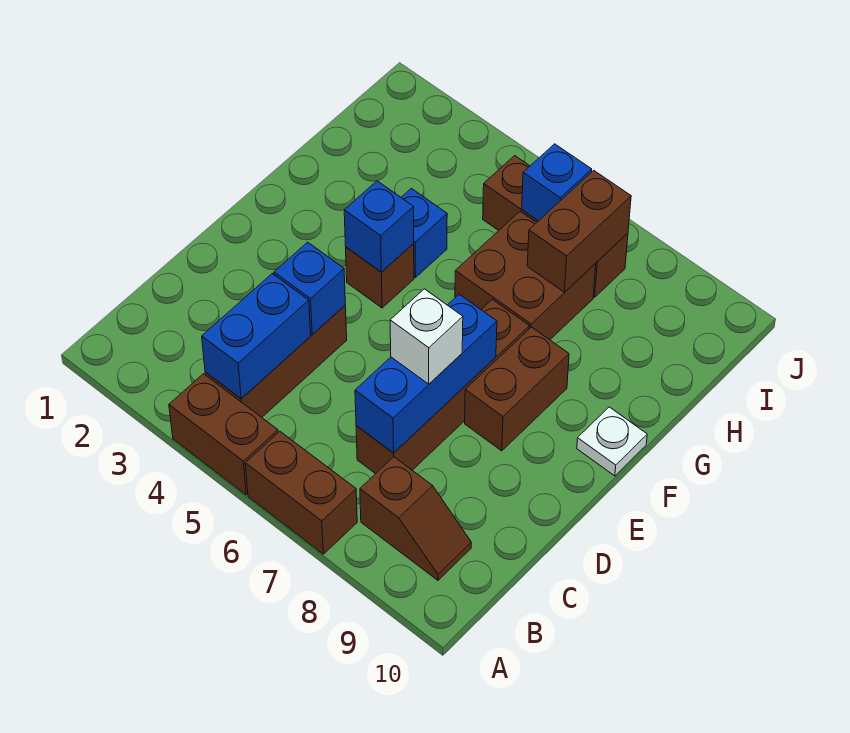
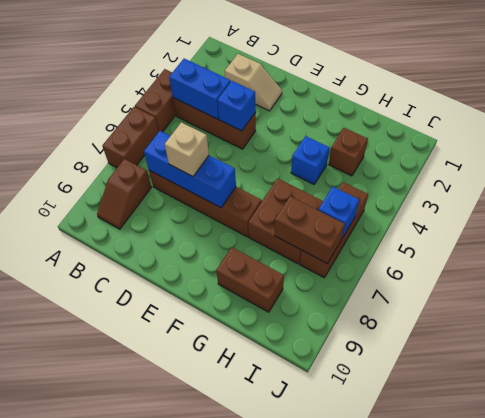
none -> tan 1x2 slope [225,54,282,111]
white 1x1 brick [390,289,463,384] -> tan 1x1 brick [165,122,209,176]
brown 1x2 brick [465,327,569,451] -> brown 1x2 brick moved to [216,247,284,312]
brown 1x1 brick [346,244,414,308] -> brown 1x1 brick moved to [329,128,368,176]
blue 1x1 brick [344,181,414,272] -> none
white 1x1 plate [577,407,647,476] -> none

